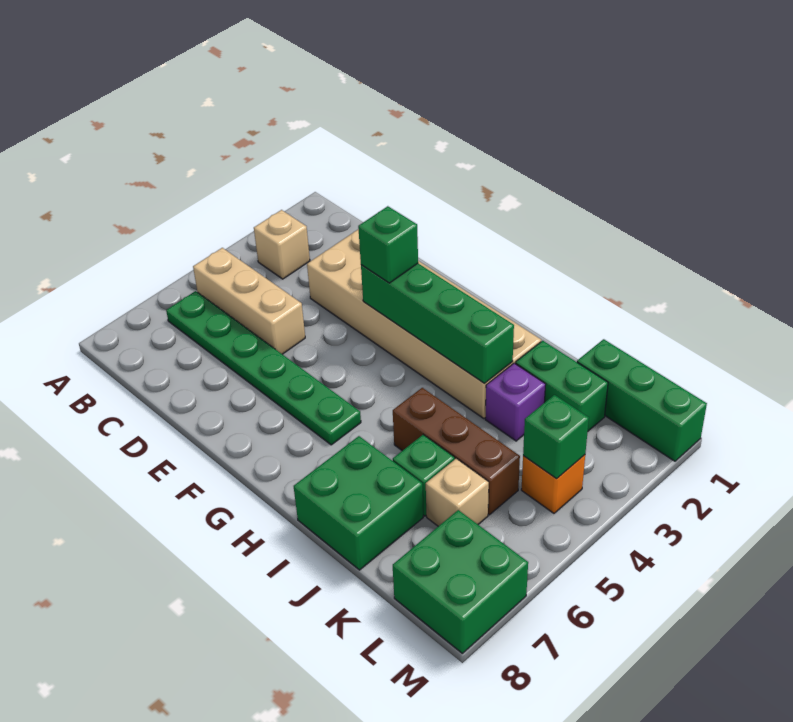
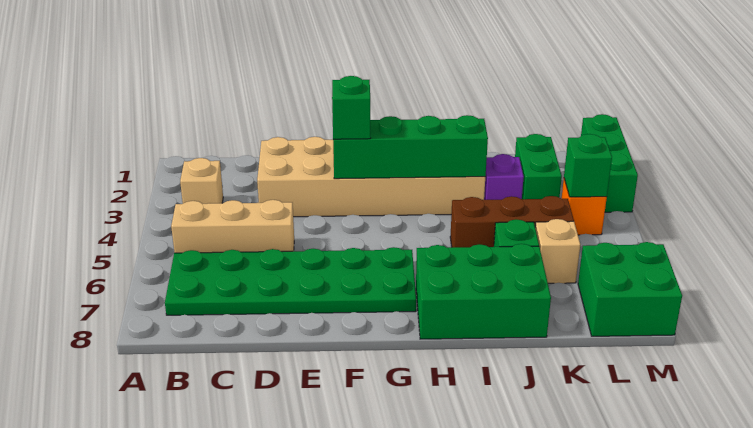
green 1x6 plate [166,291,361,445] -> green 2x6 plate [165,247,416,315]
green 2x2 brick [294,436,423,570] -> green 2x3 brick [416,244,551,339]
green 1x2 brick [515,341,608,431] -> green 1x2 brick turned to [515,134,562,199]
green 1x3 brick [577,339,707,461] -> green 1x3 brick turned to [581,114,638,212]

